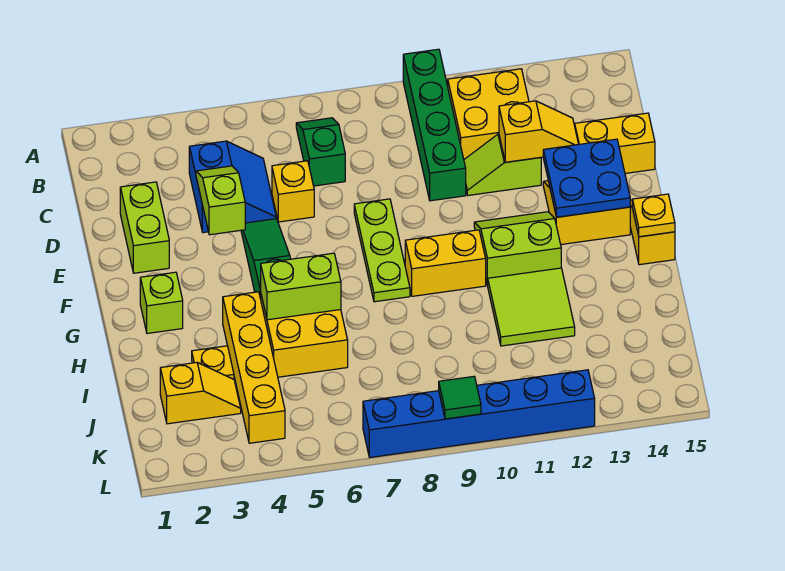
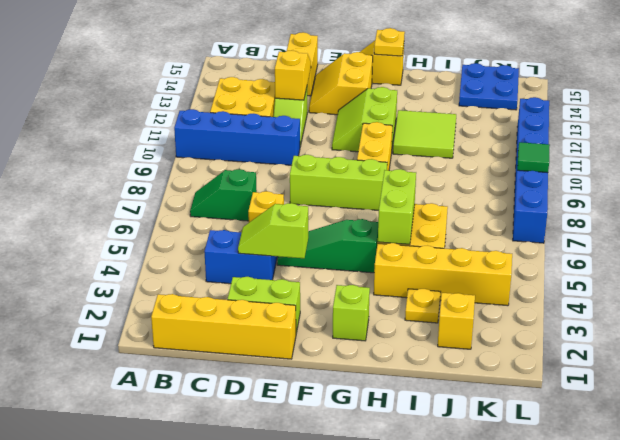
green 1x4 brick [403,49,466,201] -> blue 1x4 brick [174,109,300,165]
none -> yellow 1x4 brick [151,294,296,359]
lime 1x3 plate [354,199,410,302] -> lime 1x3 brick [290,155,387,210]
blue 2x2 plate [543,139,630,217] -> blue 2x2 plate moved to [459,63,519,110]

